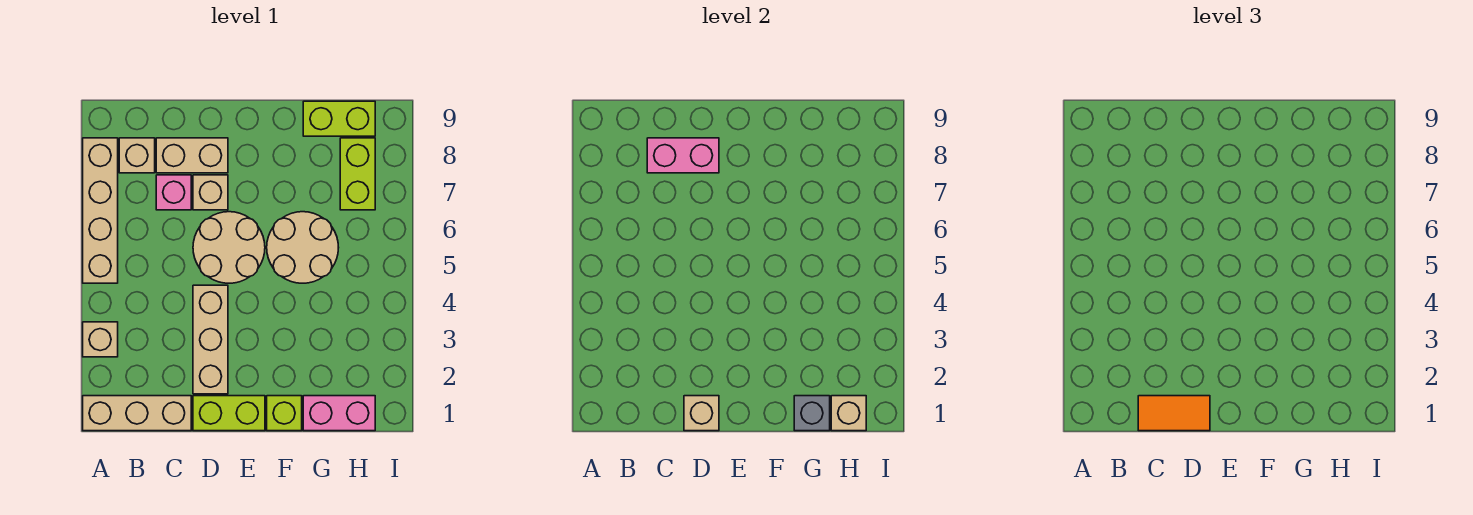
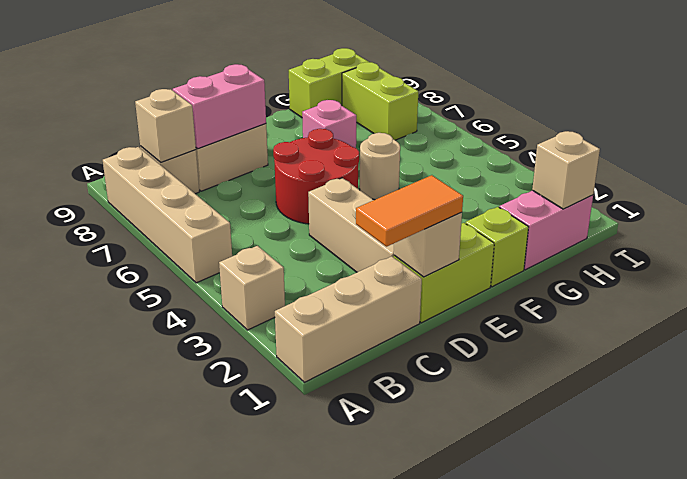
pink 1x1 brick [156,175,191,210] -> pink 1x1 brick moved to [302,100,356,148]
tan 2x2 round brick [193,212,265,283] -> red 2x2 round brick [273,129,359,224]
tan 1x1 brick [193,175,228,210] -> tan 1x1 brick moved to [135,89,196,162]
tan 2x2 round brick [267,212,339,283] -> tan 1x1 round brick [360,133,400,200]
grey 1x1 brick [794,396,830,431] -> none

